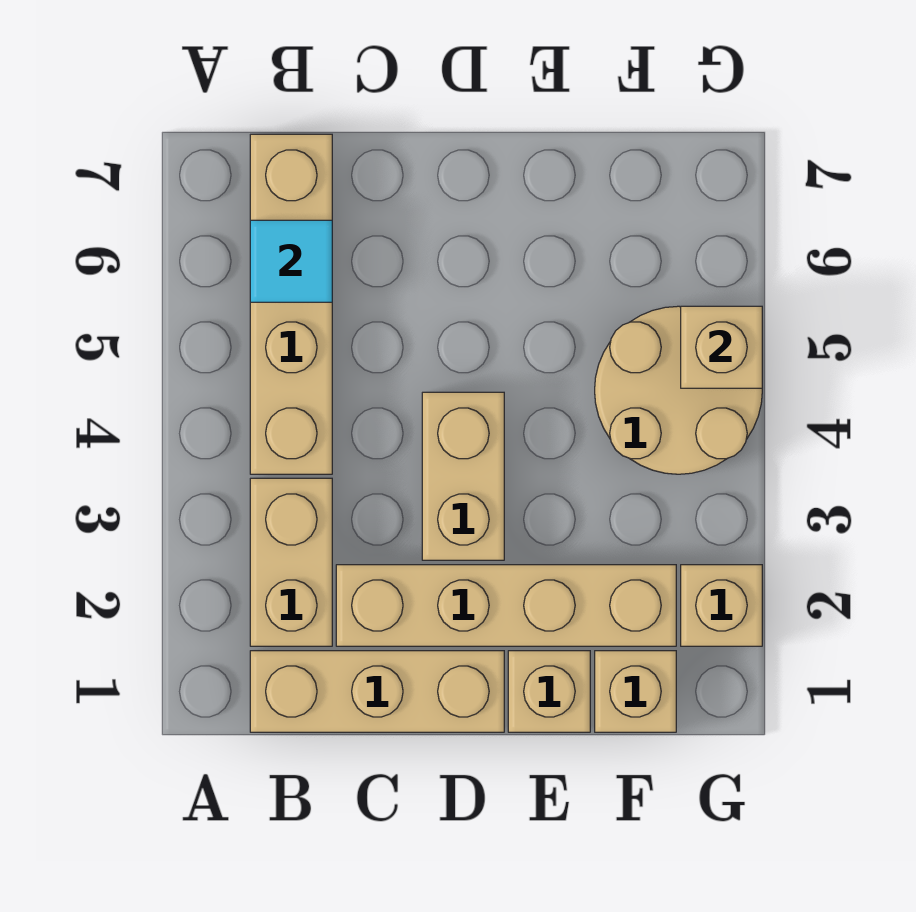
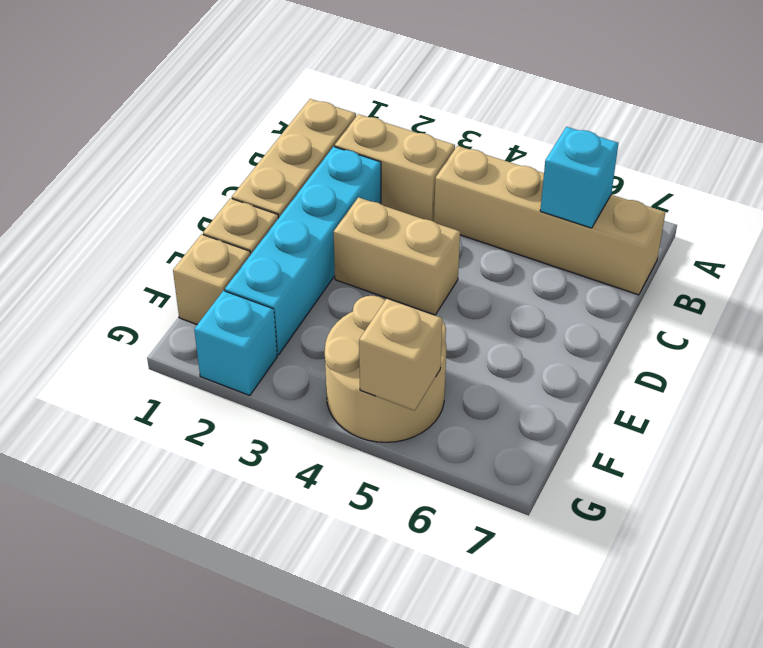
cyan 1x1 tile [250,220,332,302] -> cyan 1x1 brick [540,127,618,228]
tan 1x4 brick [336,565,676,646] -> cyan 1x4 brick [225,147,381,355]
tan 1x1 brick [681,565,762,646] -> cyan 1x1 brick [194,291,277,396]

